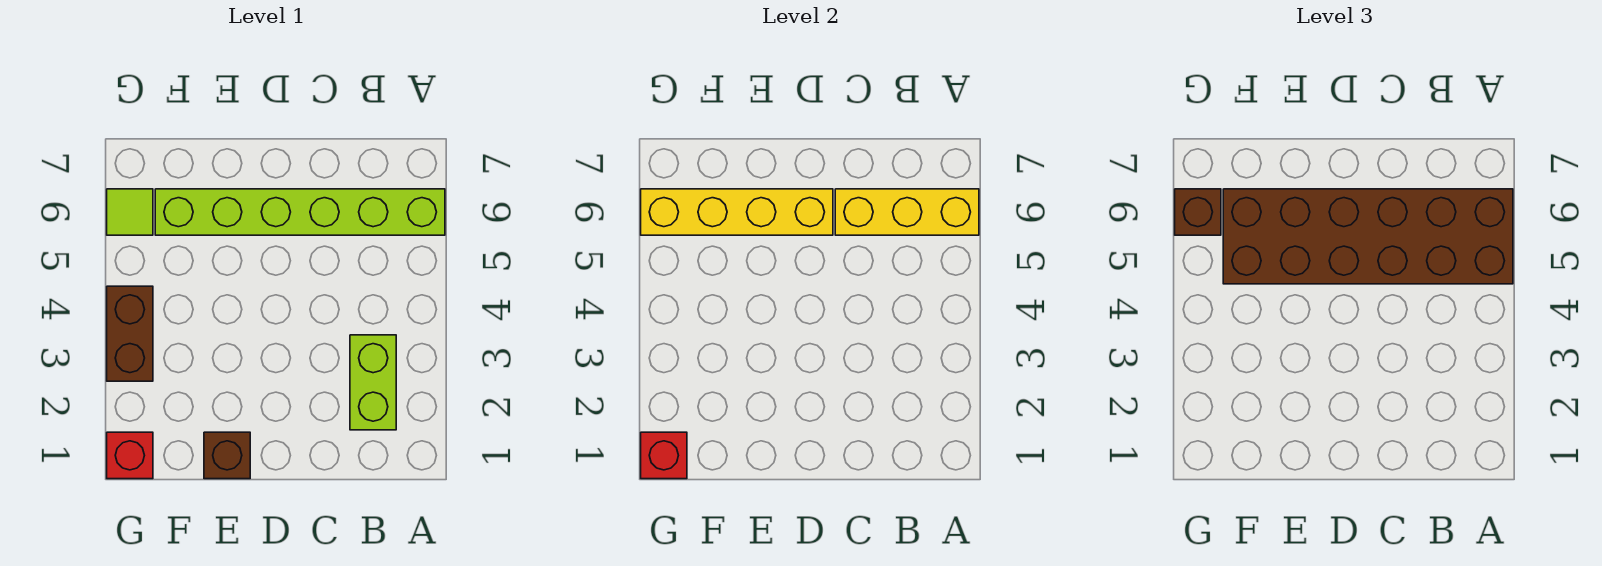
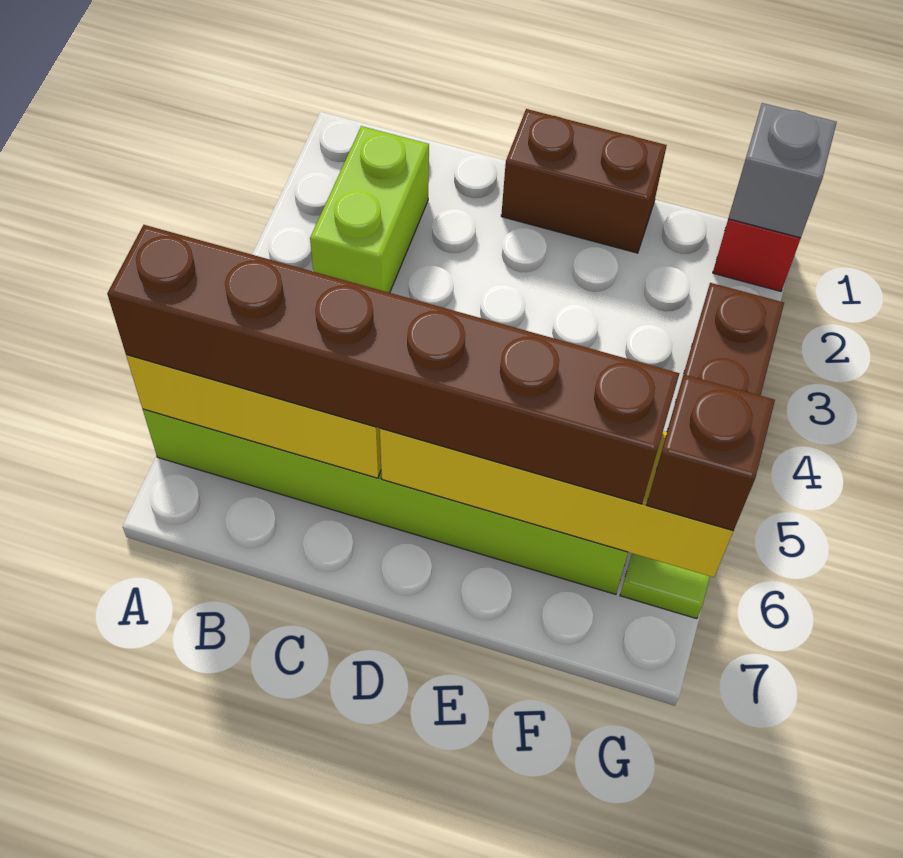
brown 2x6 brick [1223,189,1513,284] -> brown 1x6 brick [107,225,679,504]
brown 1x1 brick [204,432,250,479] -> brown 1x2 brick [501,109,667,253]
red 1x1 brick [641,432,687,479] -> grey 1x1 brick [728,103,837,238]

